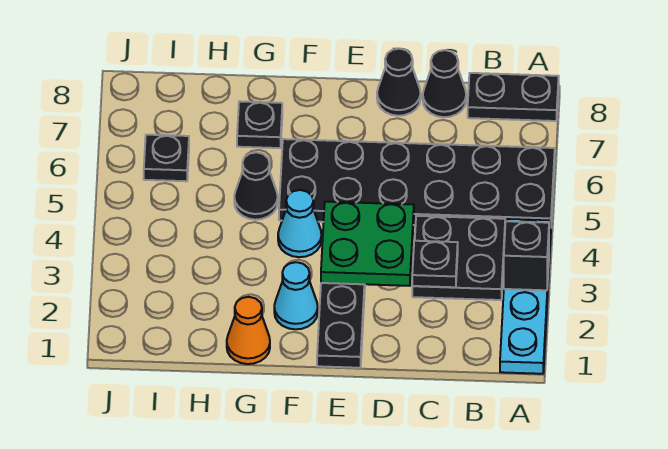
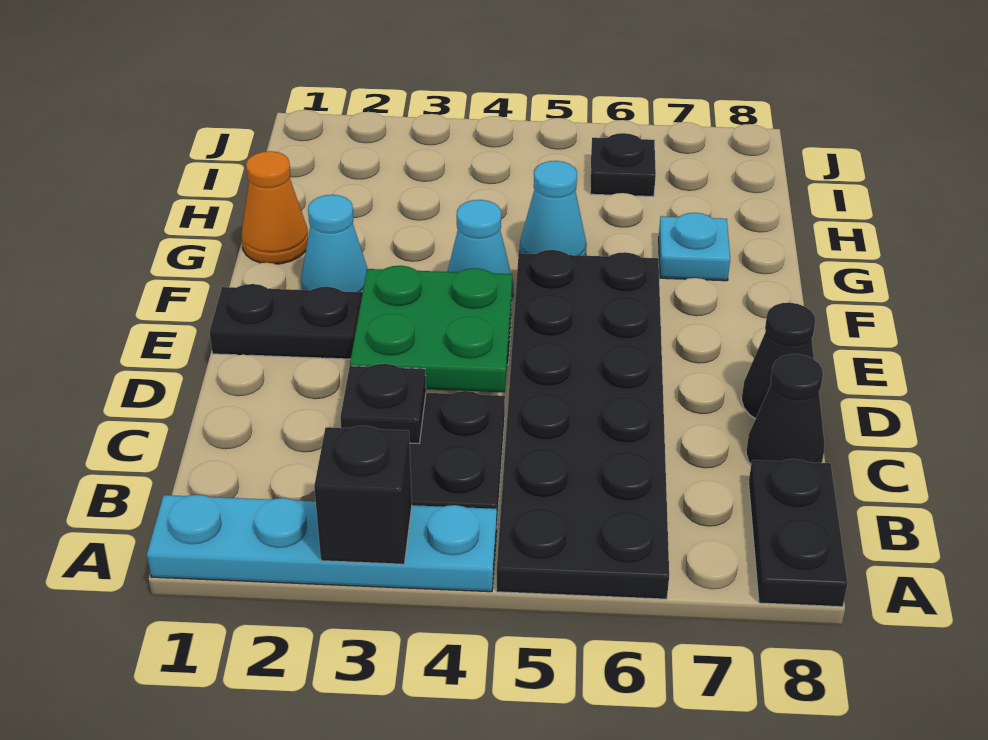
black 1x1 cone [234,152,278,220] -> cyan 1x1 cone [520,161,587,256]
black 1x1 plate [237,101,282,148] -> cyan 1x1 plate [659,213,730,281]

